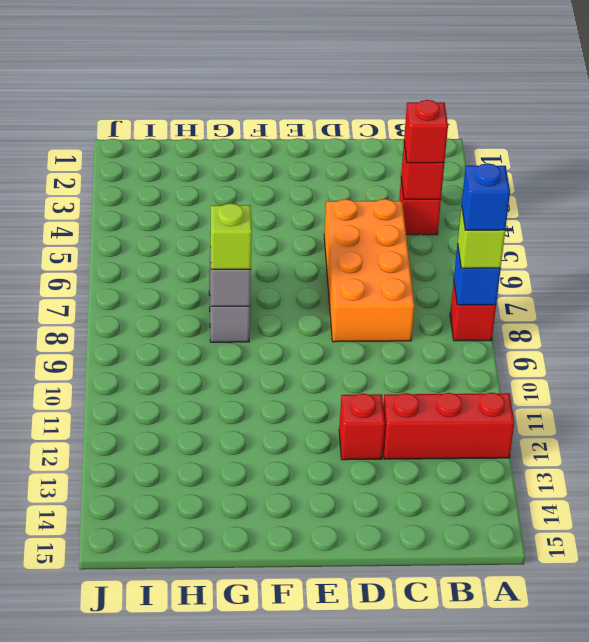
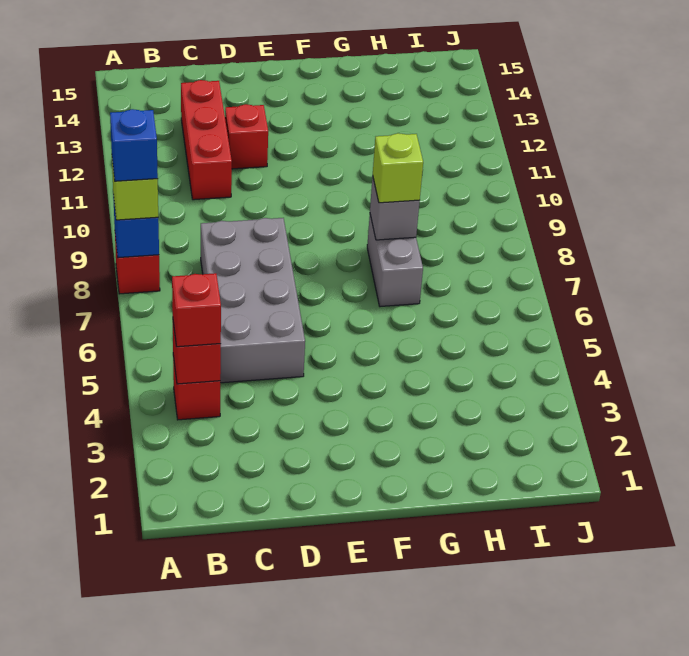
red 1x3 brick [383,393,514,459] -> red 1x3 brick turned to [181,80,232,200]
orange 2x4 brick [324,199,414,342] -> grey 2x4 brick [201,218,305,383]

